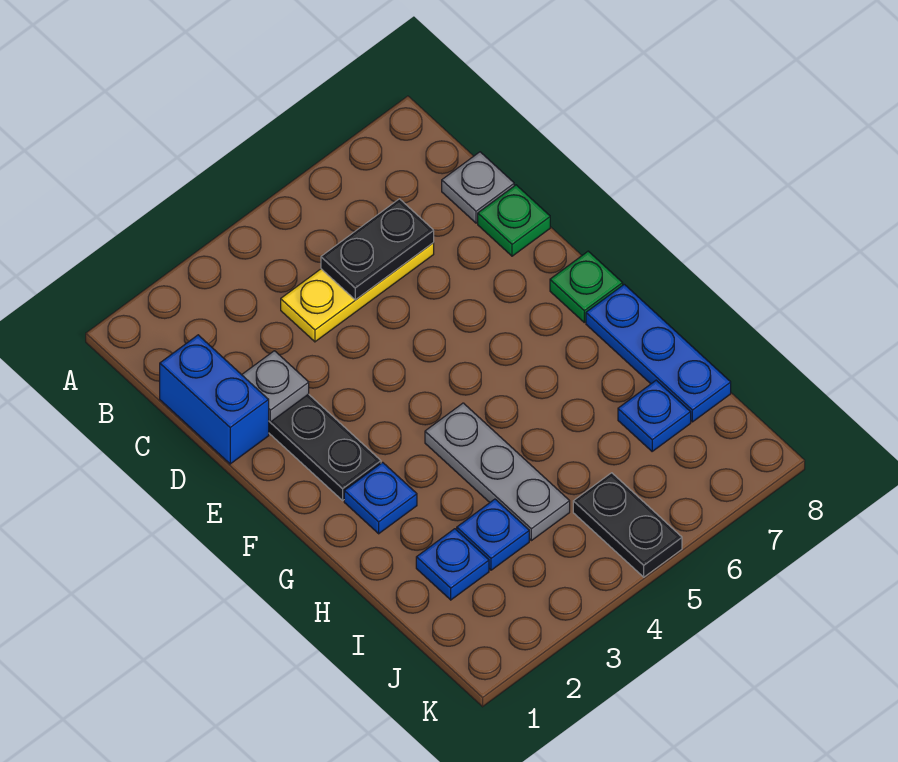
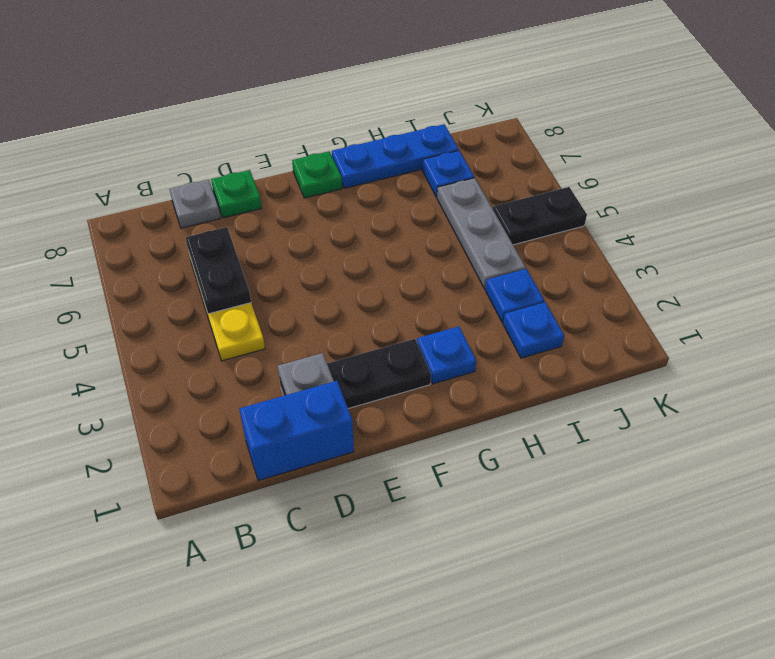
grey 1x3 plate [425,403,570,541] -> grey 1x3 plate turned to [437,178,525,289]

